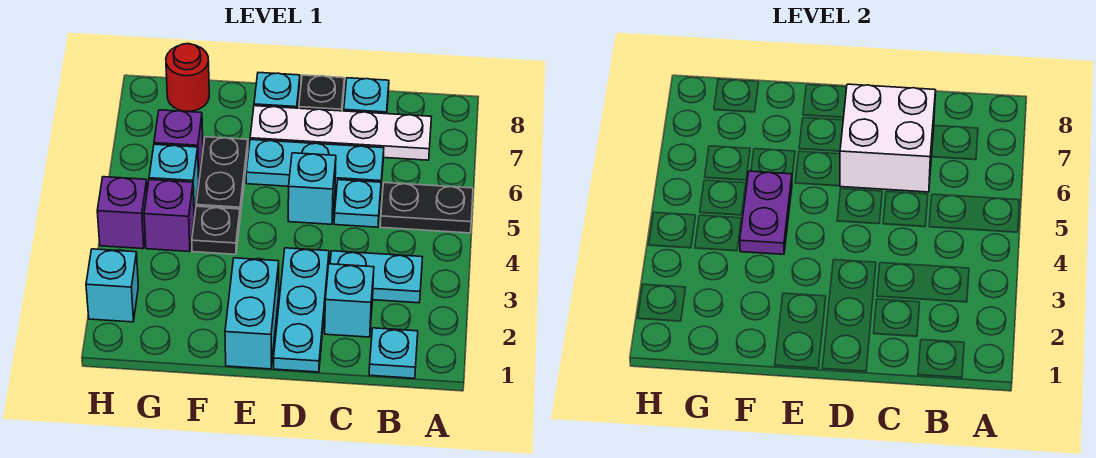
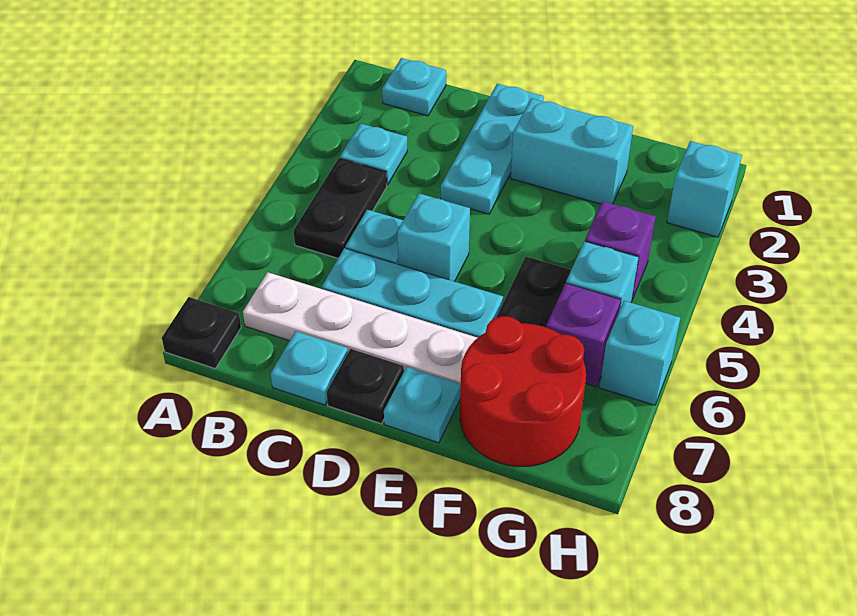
black 1x2 plate [380,183,473,233] -> black 1x2 plate turned to [294,158,387,258]
cyan 1x2 plate [330,251,423,303] -> cyan 1x1 plate [340,123,407,185]
cyan 1x1 brick [325,264,374,337] -> cyan 1x1 brick moved to [600,301,680,405]
white 2x2 brick [840,84,935,192] -> none
cyan 1x2 brick [225,258,279,369] -> cyan 1x2 brick turned to [511,98,633,204]
black 1x1 plate [192,206,240,254] -> black 1x1 plate moved to [162,297,241,368]
purple 1x2 plate [740,171,792,254] -> none
red 1x1 round brick [166,44,209,112] -> red 2x2 round brick [460,316,586,466]
purple 1x1 brick [97,177,147,249] -> none

